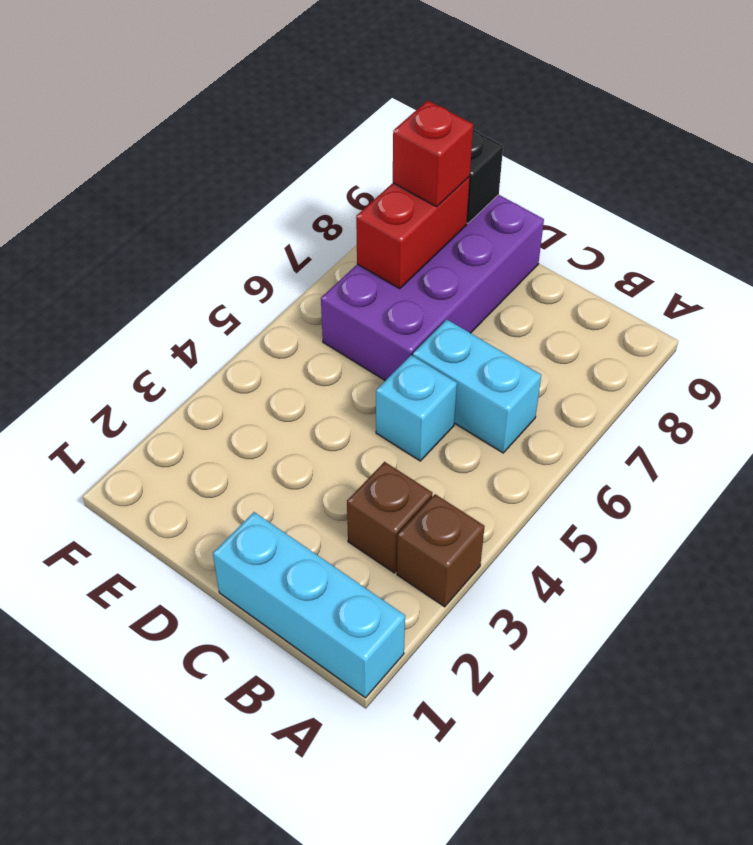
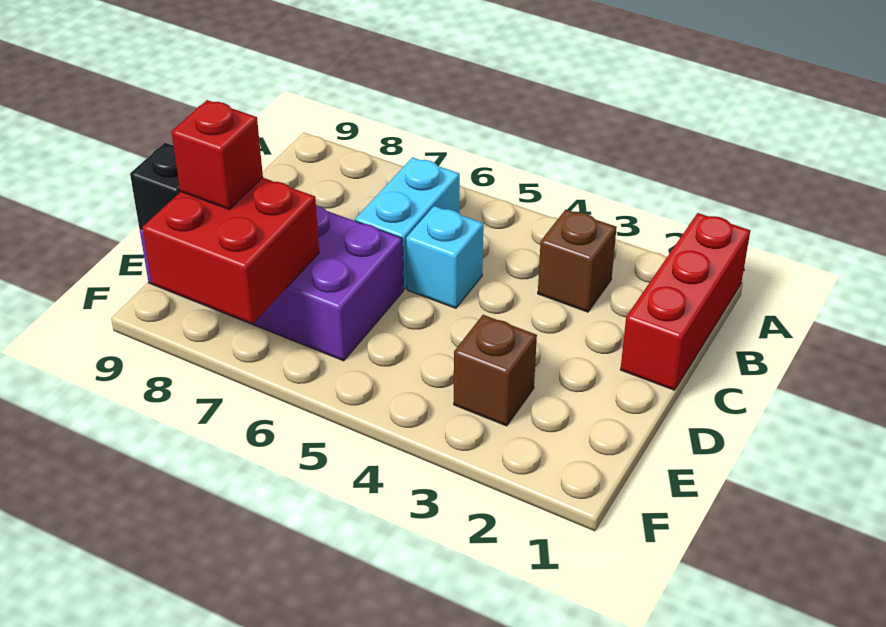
cyan 1x3 brick [213,512,405,698] -> red 1x3 brick [620,213,750,390]
brown 1x1 brick [397,494,485,607] -> brown 1x1 brick moved to [454,315,537,426]
red 1x2 brick [356,177,470,289] -> red 2x2 brick [142,178,319,324]

